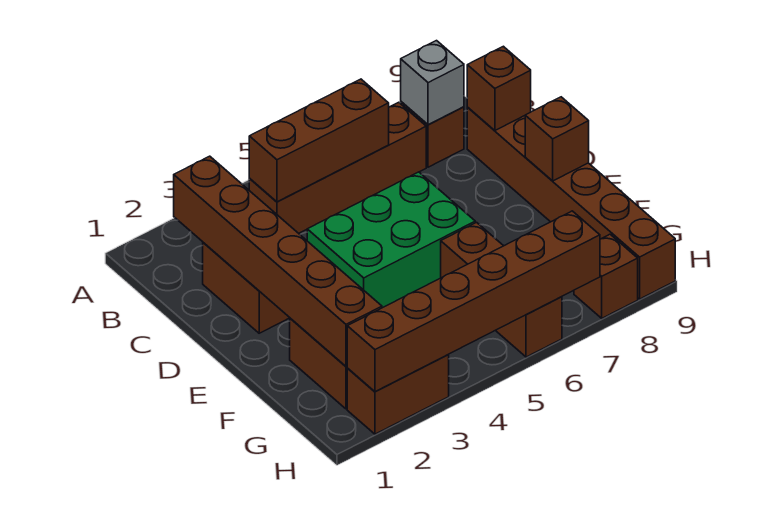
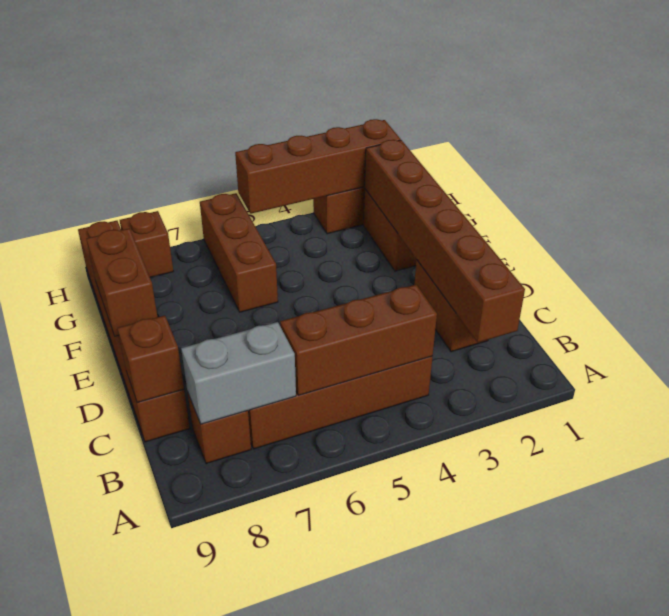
grey 1x1 brick [401,41,464,125] -> grey 1x2 brick [181,322,296,424]
green 2x3 brick [307,172,475,308] -> none
brown 1x1 brick [525,97,589,181] -> brown 1x2 brick [87,228,157,336]
brown 1x6 brick [347,211,600,392] -> brown 1x4 brick [235,119,401,214]

